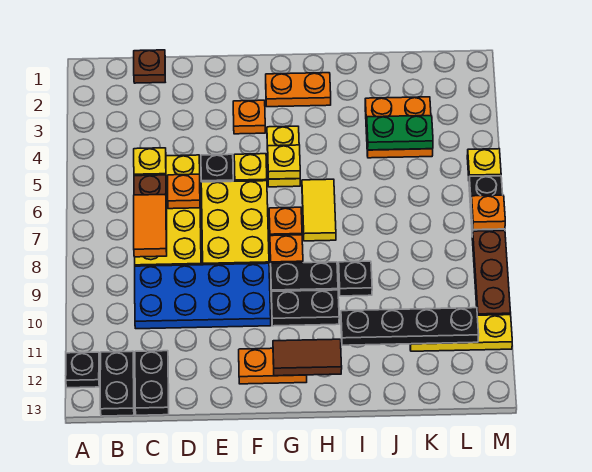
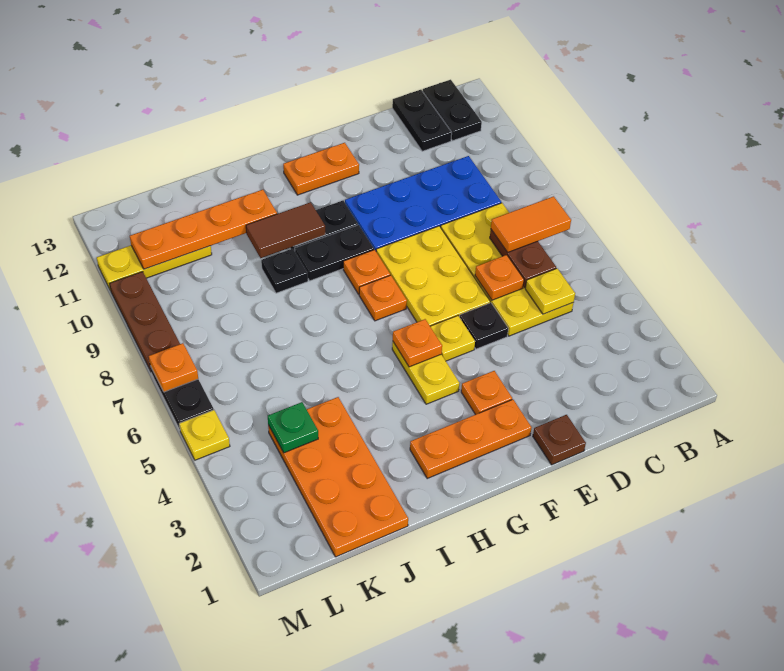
black 1x1 plate [66,352,99,388] -> none
brown 1x1 plate [134,50,165,83] -> brown 1x1 plate moved to [533,415,586,465]
orange 1x2 tile [134,194,167,257] -> orange 1x2 tile turned to [491,196,571,252]
orange 1x2 plate [266,73,331,107] -> orange 1x3 plate [410,399,532,478]
yellow 1x1 plate [268,145,300,179] -> orange 1x1 plate [393,319,442,367]
brown 1x2 tile [273,339,342,376] -> brown 1x2 tile moved to [246,202,325,258]
yellow 1x2 tile [302,179,336,241] -> none
black 1x4 plate [341,308,479,345] -> orange 1x4 plate [130,190,277,269]
orange 2x2 plate [365,97,433,158] -> orange 2x4 plate [268,397,408,557]
green 1x2 plate [367,116,433,150] -> green 1x1 plate [268,402,318,453]

